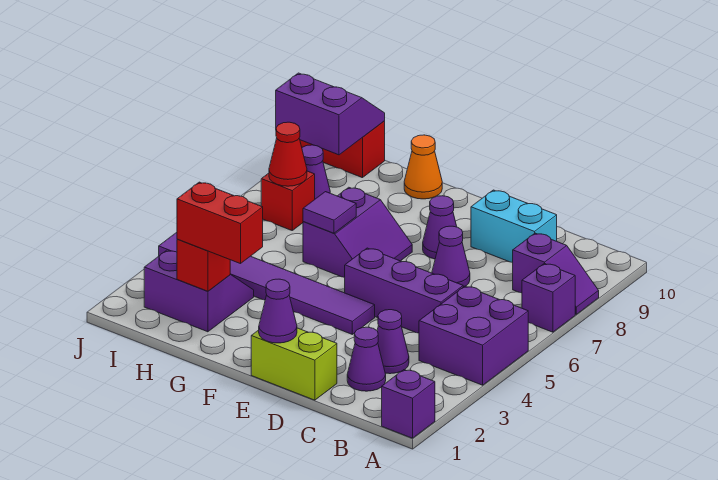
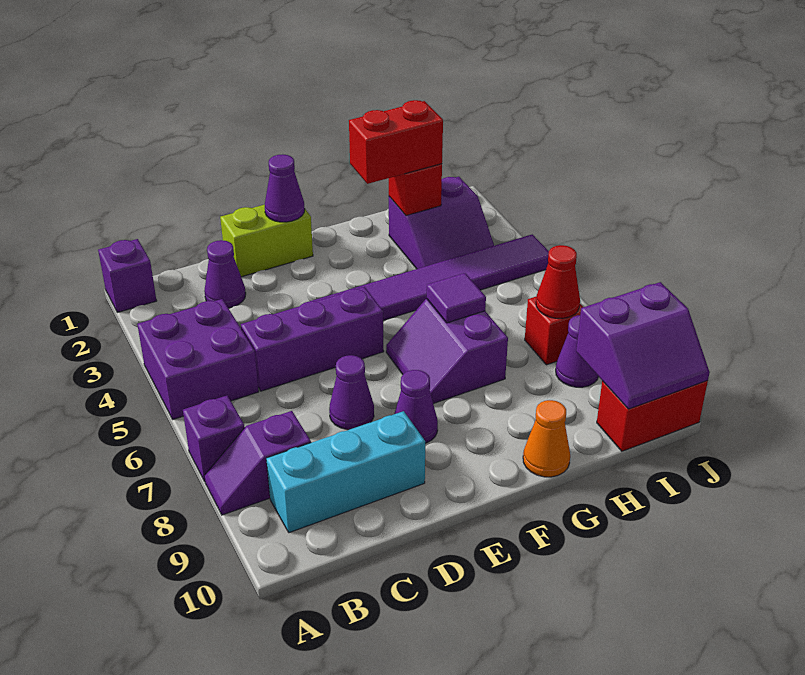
purple 1x1 cone [377,310,409,374] -> none
cyan 1x2 brick [471,190,557,263] -> cyan 1x3 brick [266,411,425,533]

